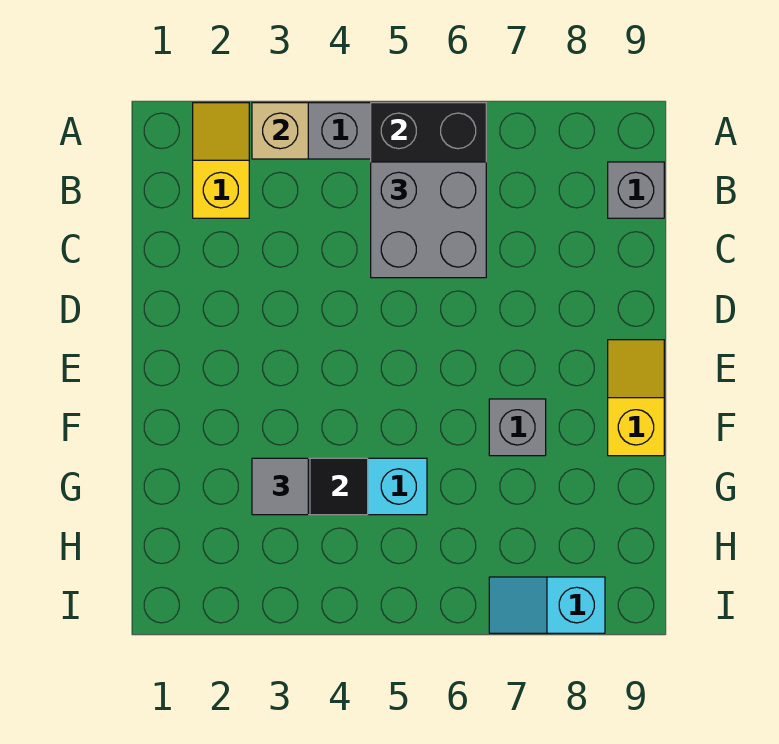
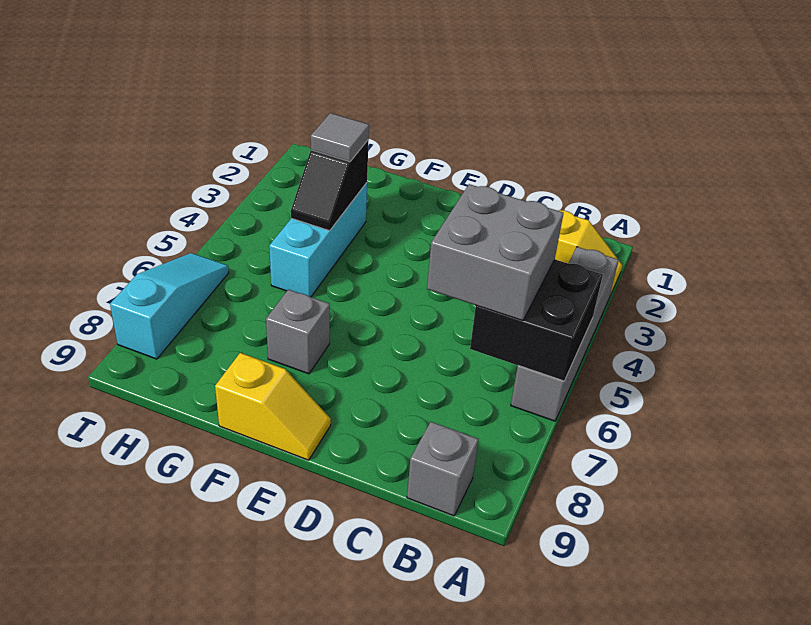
tan 1x1 brick [252,103,308,159] -> none
cyan 1x2 slope [489,577,605,633] -> cyan 1x3 slope [110,253,229,359]

